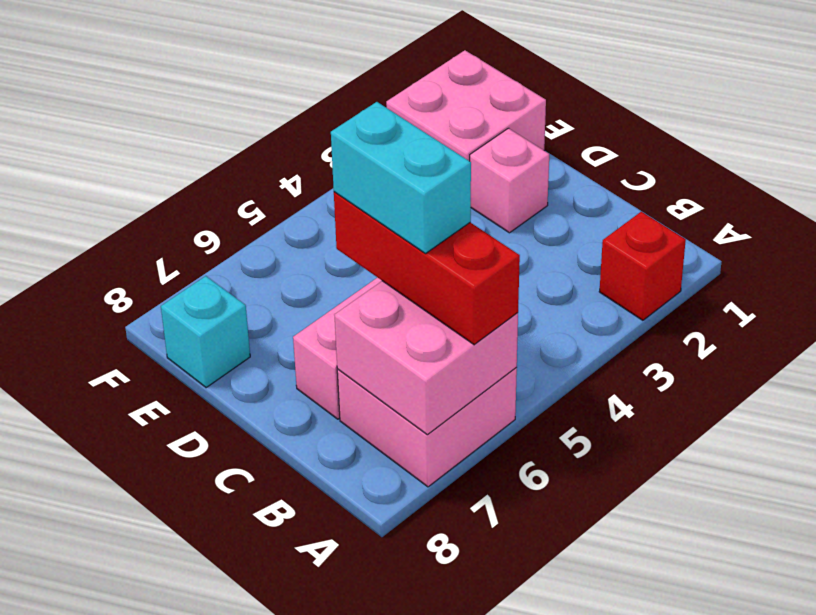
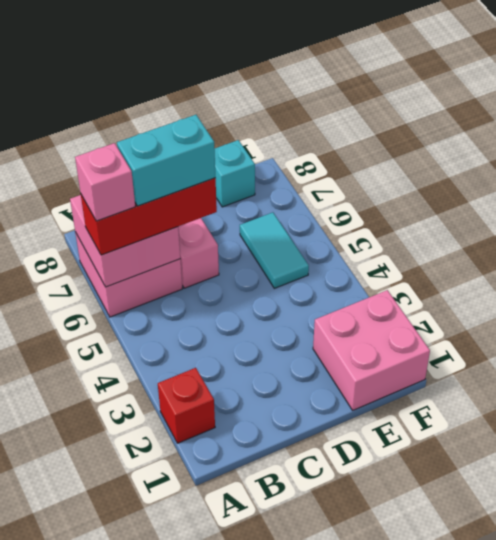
pink 1x1 brick [470,128,549,233] -> pink 1x1 brick moved to [75,143,135,221]
none -> cyan 1x2 tile [240,212,309,288]

